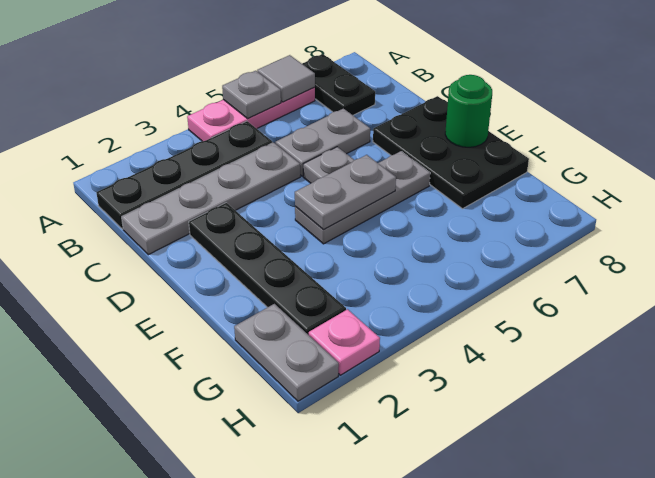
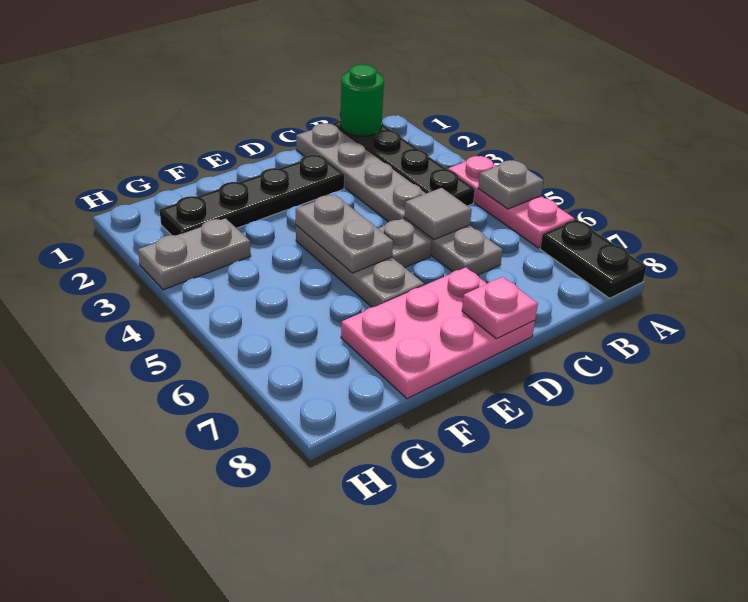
grey 1x1 tile [257,55,315,102] -> grey 1x1 tile moved to [404,188,472,240]
black 1x2 plate [302,54,375,115] -> black 1x2 plate turned to [540,220,647,298]
black 2x3 plate [373,96,529,209] -> pink 2x3 plate [341,267,535,399]
green 1x1 round brick [445,75,492,147] -> green 1x1 round brick moved to [340,64,384,136]
grey 1x2 plate [234,304,339,401] -> grey 1x2 plate moved to [138,218,251,290]
pink 1x1 plate [309,309,380,375] -> pink 1x1 plate moved to [462,277,538,339]

